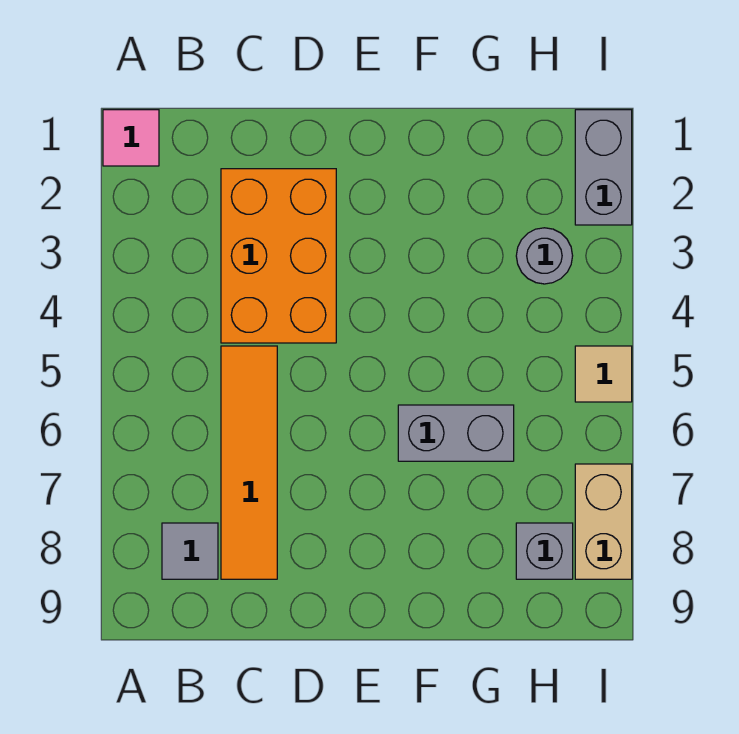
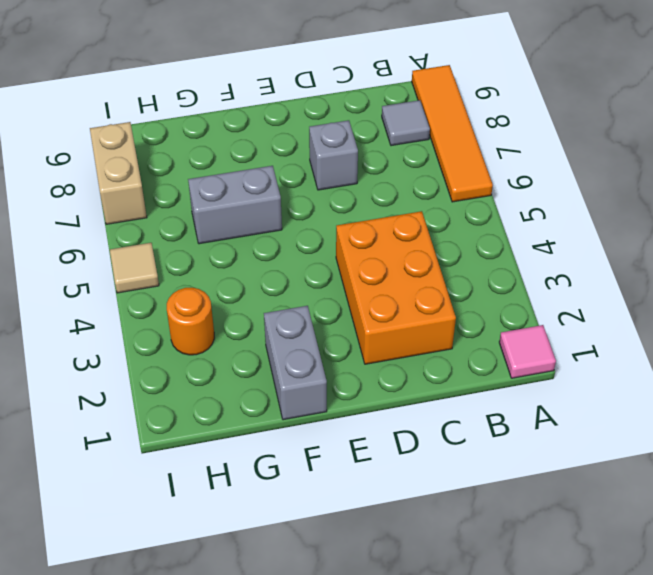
orange 1x4 tile [221,346,277,579] -> orange 1x4 tile moved to [412,65,493,202]
grey 1x1 round brick [516,228,573,284] -> orange 1x1 round brick [167,288,214,355]
grey 1x1 brick [516,523,573,579] -> grey 1x1 brick moved to [309,120,358,190]
grey 1x2 brick [575,110,632,225] -> grey 1x2 brick moved to [264,306,327,420]

